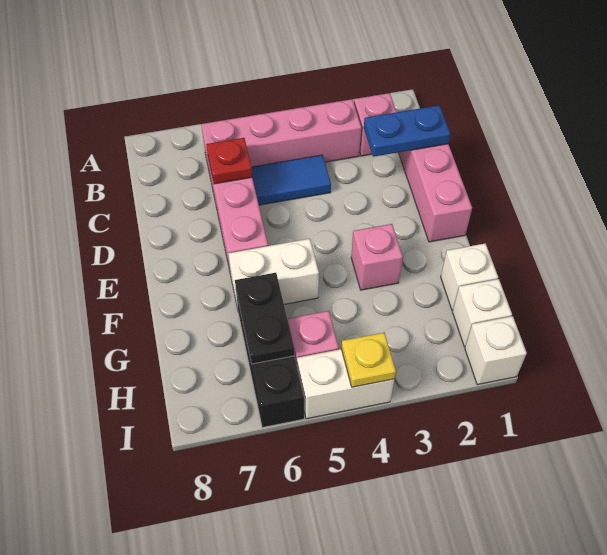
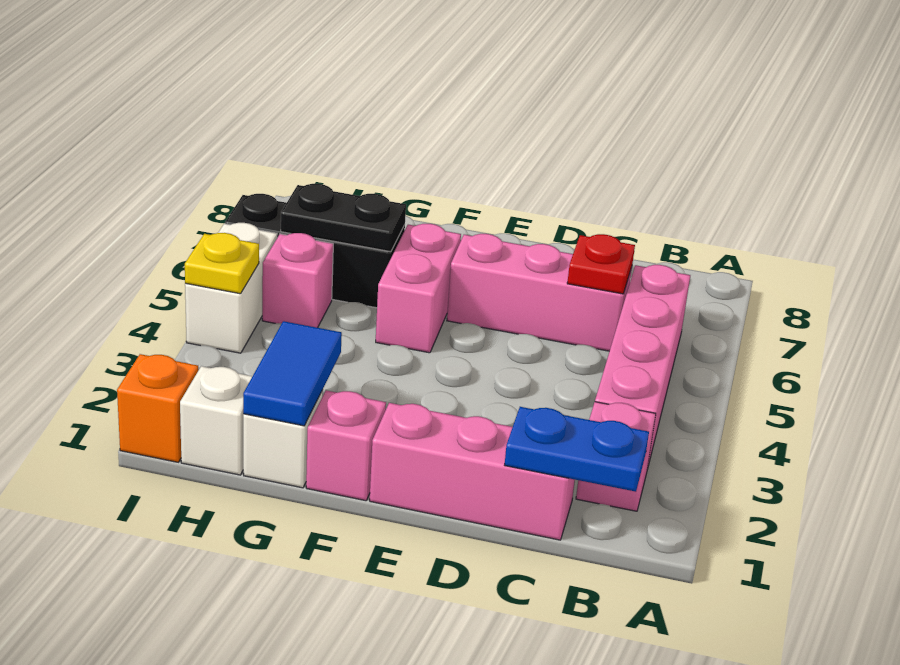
blue 1x2 plate [364,105,450,157] -> blue 1x2 plate turned to [505,407,649,492]
blue 1x2 tile [251,155,331,205] -> blue 1x2 tile moved to [243,321,342,426]
pink 1x1 brick [351,224,403,290] -> pink 1x1 brick moved to [306,390,386,501]
white 1x2 brick [228,239,319,309] -> pink 1x2 brick [376,224,461,353]
white 1x1 brick [465,316,527,385] -> orange 1x1 brick [117,354,198,462]

